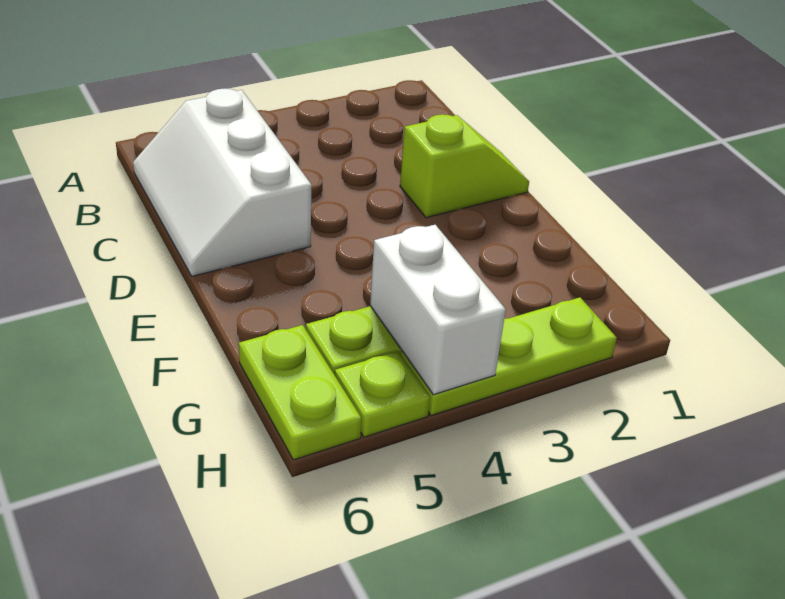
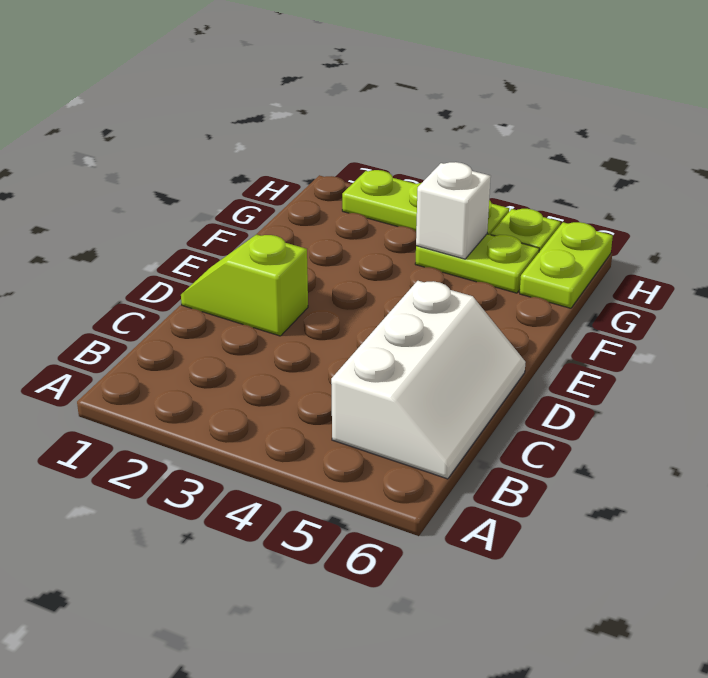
white 1x2 brick [370,225,506,395] -> white 1x1 brick [416,162,491,259]

